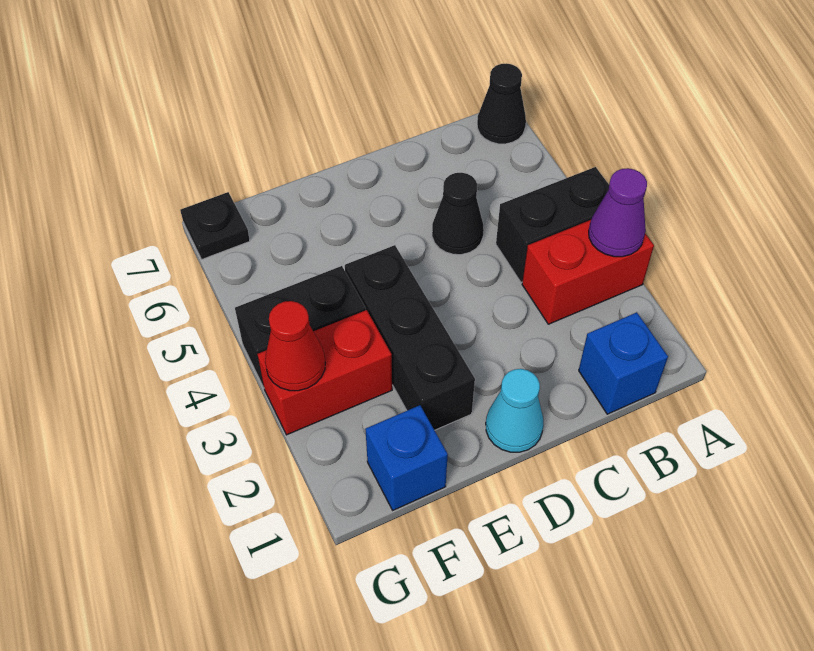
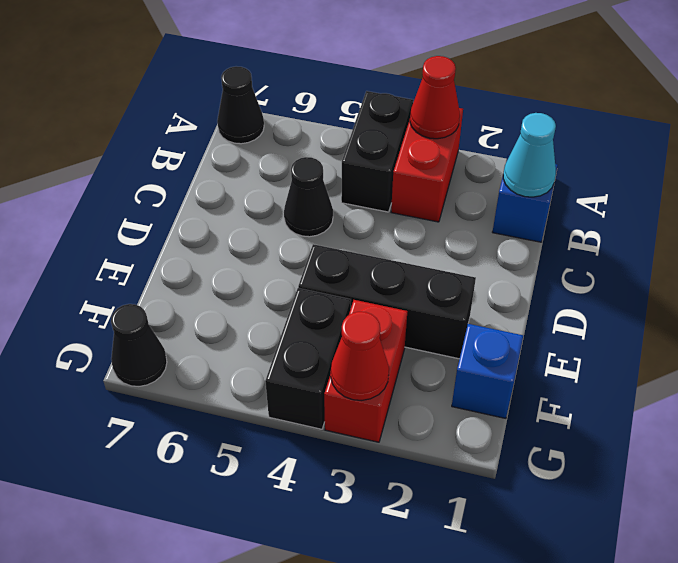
purple 1x1 cone [589,168,647,257] -> red 1x1 cone [410,56,460,139]
cyan 1x1 cone [486,369,544,452] -> cyan 1x1 cone moved to [503,113,556,197]
black 1x1 plate [180,192,250,260] -> black 1x1 cone [111,304,167,386]

